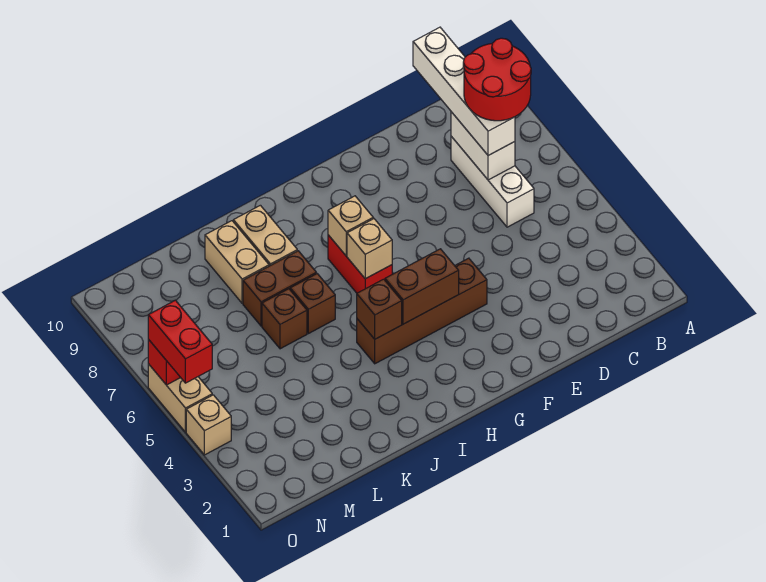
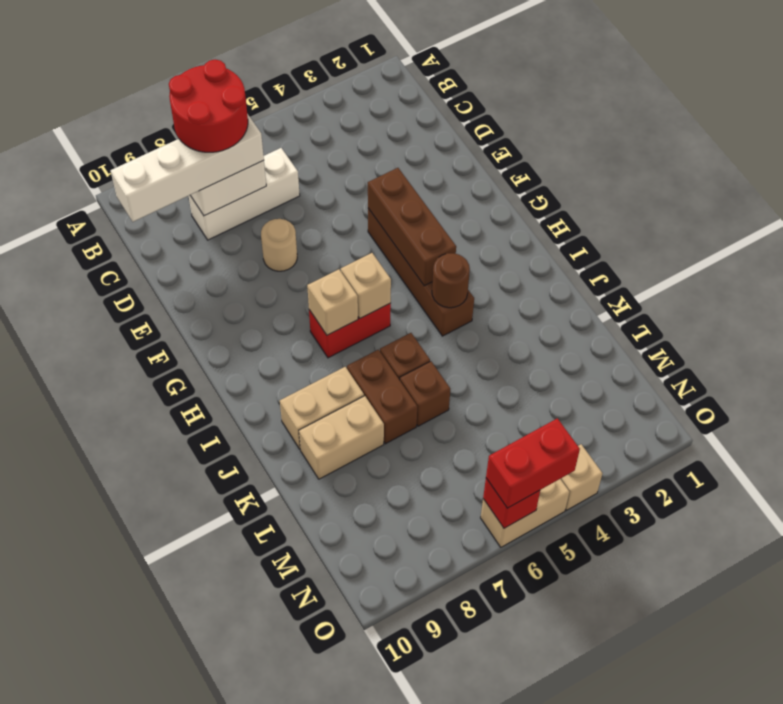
none -> tan 1x1 round brick [261,219,297,271]
brown 1x2 brick [385,249,459,324] -> brown 1x3 brick [368,168,456,286]
brown 1x1 brick [357,279,402,339] -> brown 1x1 round brick [432,253,470,308]

